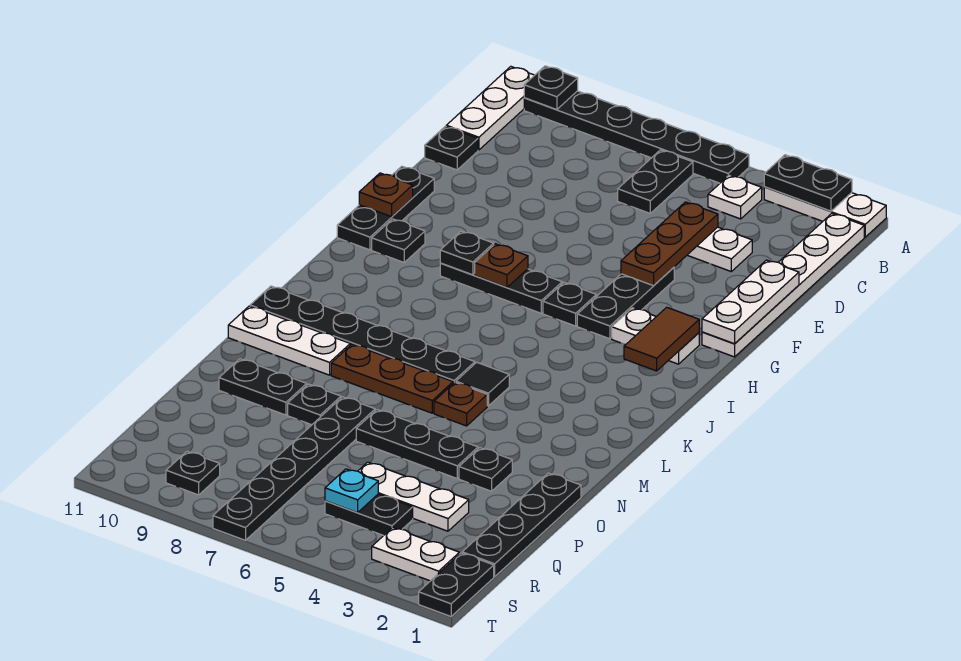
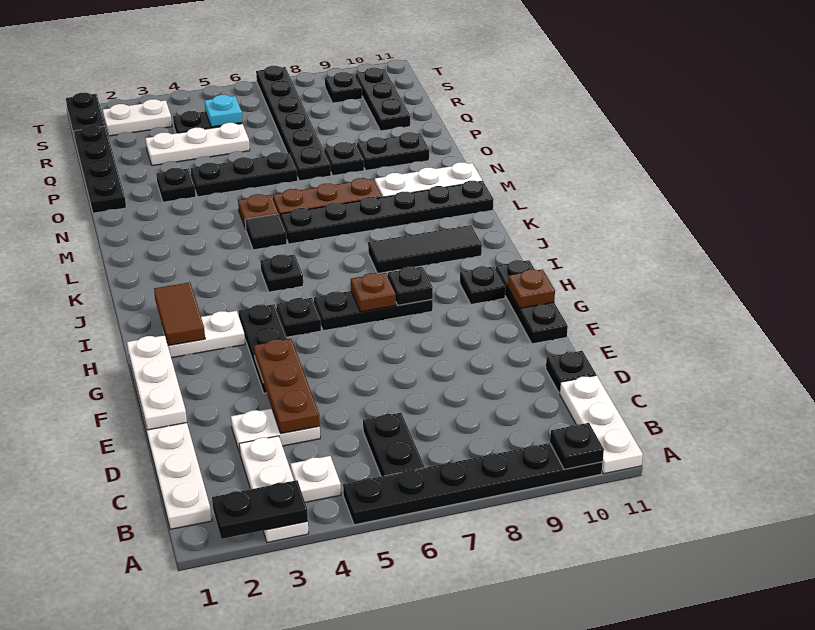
white 1x3 plate [764,187,886,237] -> white 1x3 plate turned to [239,436,309,543]
none -> black 1x1 plate [260,254,303,292]
none -> black 1x3 tile [368,225,482,273]
none -> black 1x3 plate [356,68,410,131]

